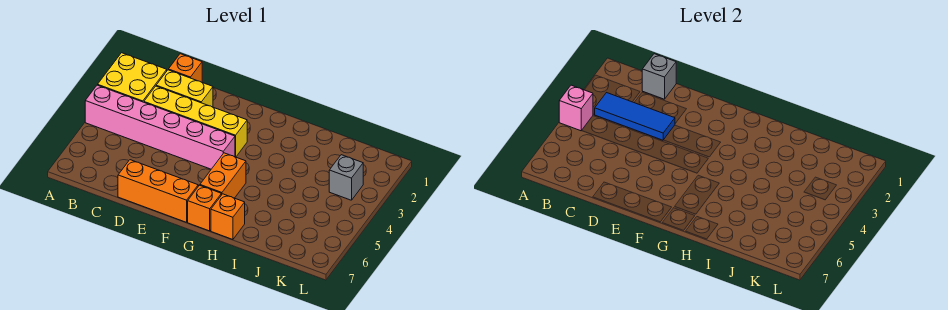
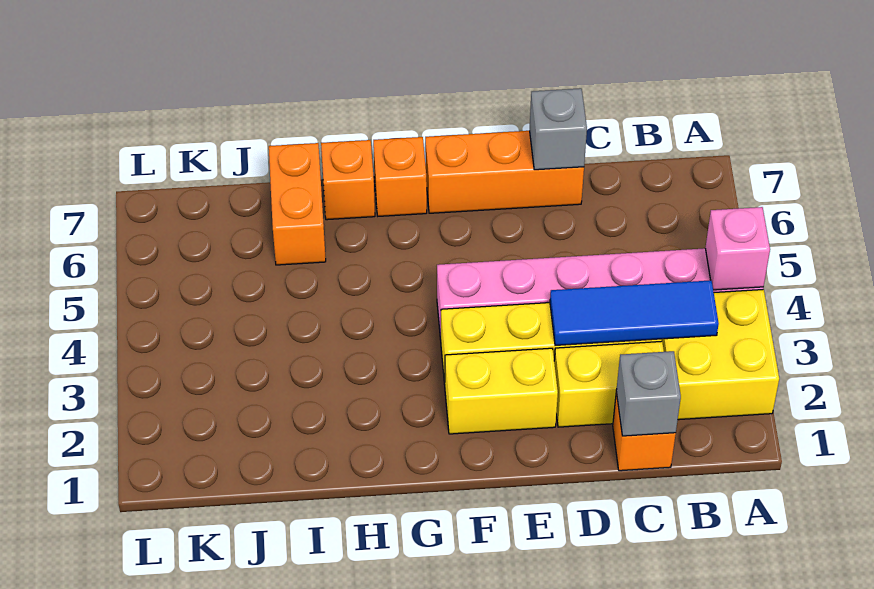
none -> yellow 1x2 brick [445,348,558,434]
orange 1x2 brick [200,153,246,198] -> orange 1x2 brick moved to [269,143,326,265]
grey 1x1 brick [329,155,363,200] -> grey 1x1 brick moved to [530,88,587,170]

